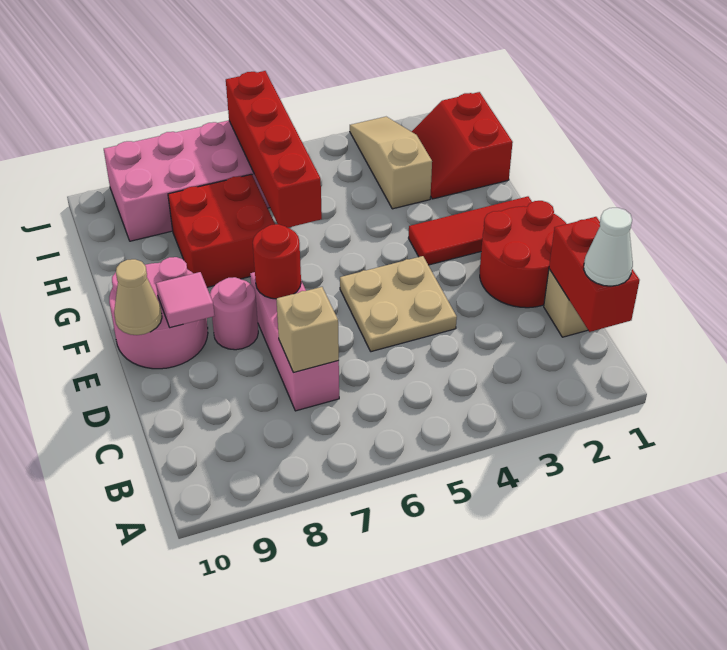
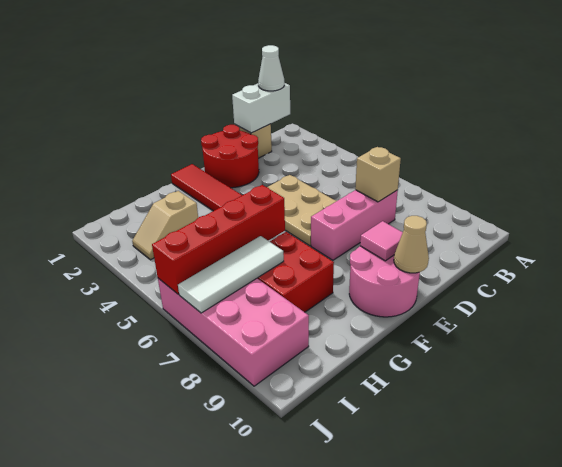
red 1x2 brick [549,217,640,332] -> white 1x2 brick [232,83,290,133]
tan 2x2 plate [340,256,457,352] -> tan 2x3 plate [268,175,336,246]
red 1x1 round brick [253,224,301,299] -> none
pink 1x1 round brick [210,277,258,350] -> none
red 2x2 slope [412,92,513,199] -> none
tan 1x3 slope [350,117,432,209] -> tan 1x2 slope [132,191,198,260]
none -> white 1x3 tile [178,236,284,313]

